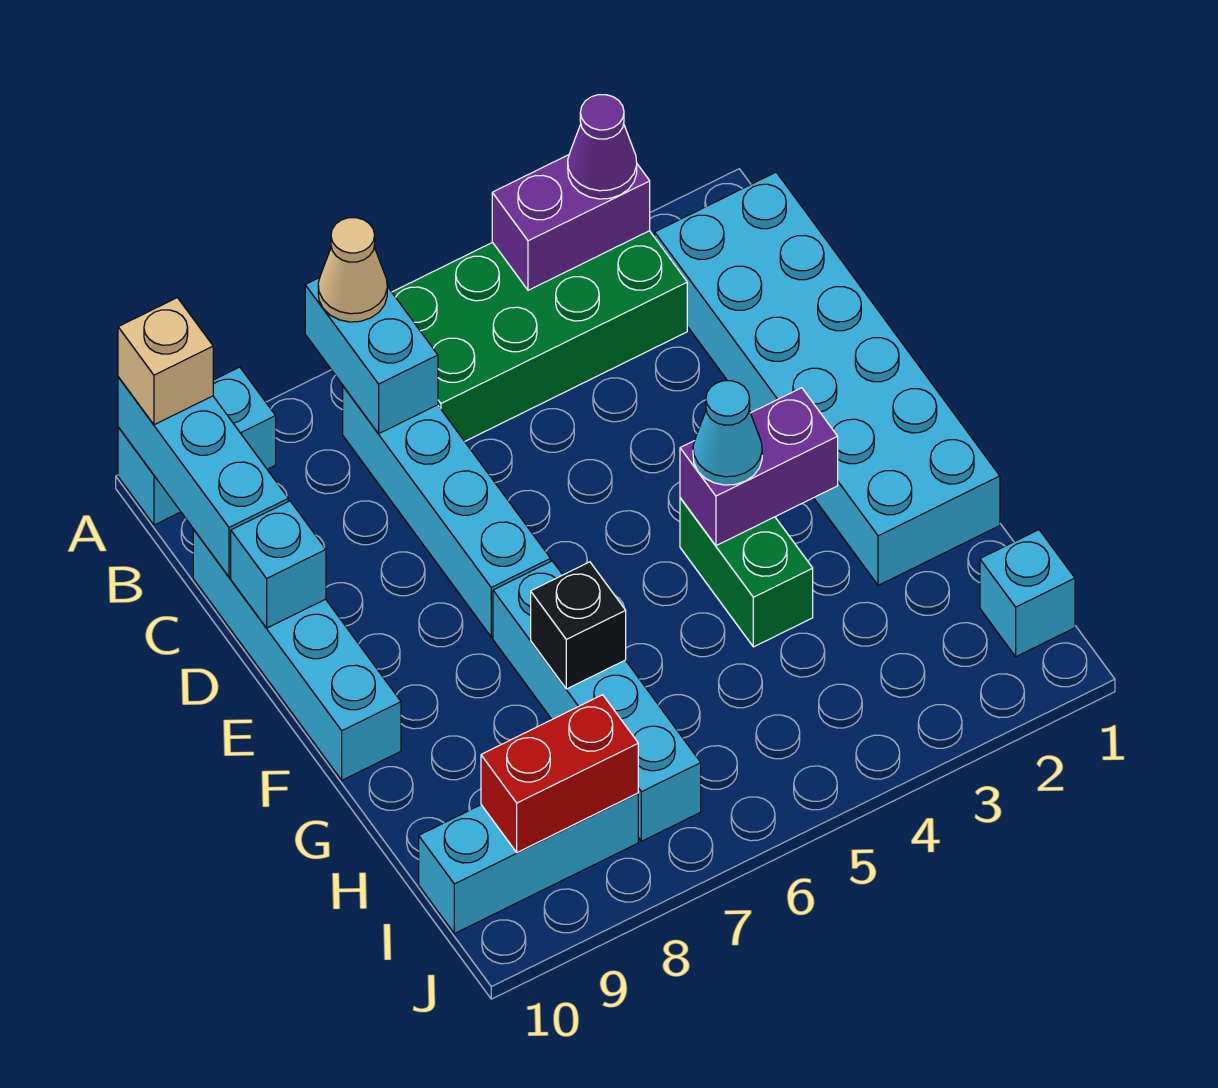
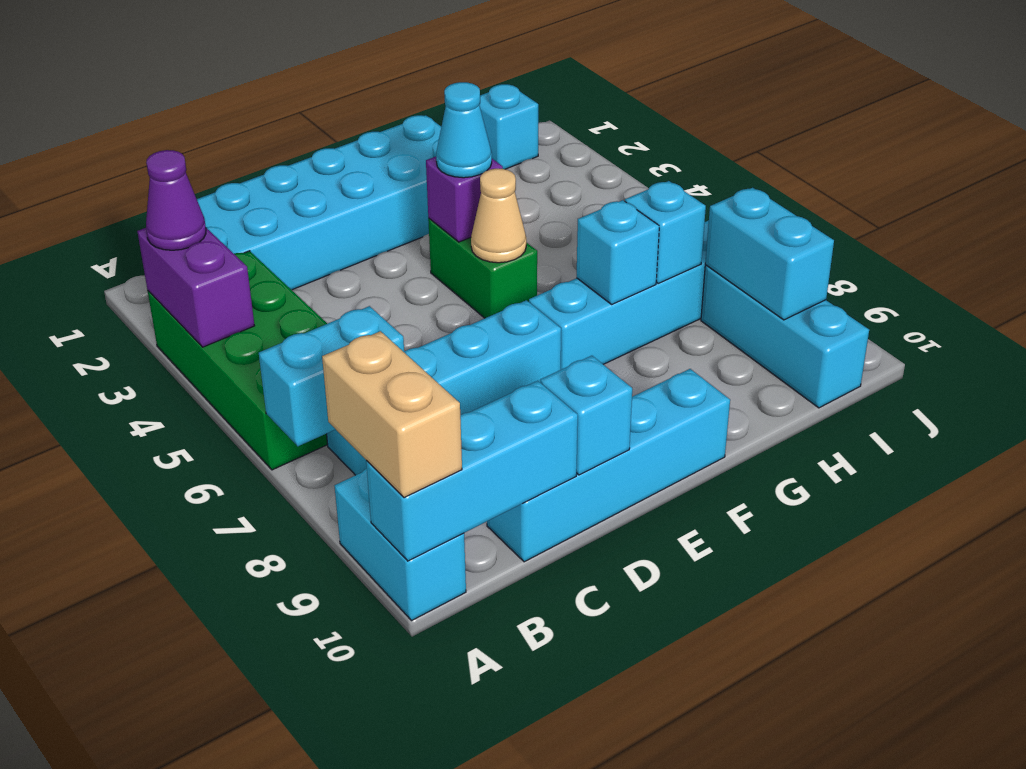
tan 1x1 cone [318,218,387,322] -> tan 1x1 cone moved to [471,169,526,263]
tan 1x1 brick [118,298,213,425] -> tan 1x2 brick [322,331,462,498]
purple 1x2 brick [680,388,838,546] -> purple 1x1 brick [426,157,503,242]
green 1x2 brick [680,498,813,647] -> green 1x2 brick turned to [428,219,537,318]
black 1x1 brick [531,562,626,689] -> cyan 1x1 brick [577,200,659,304]
none -> cyan 1x1 brick [625,181,706,283]
red 1x2 brick [481,695,638,853] -> cyan 1x2 brick [705,188,834,320]

